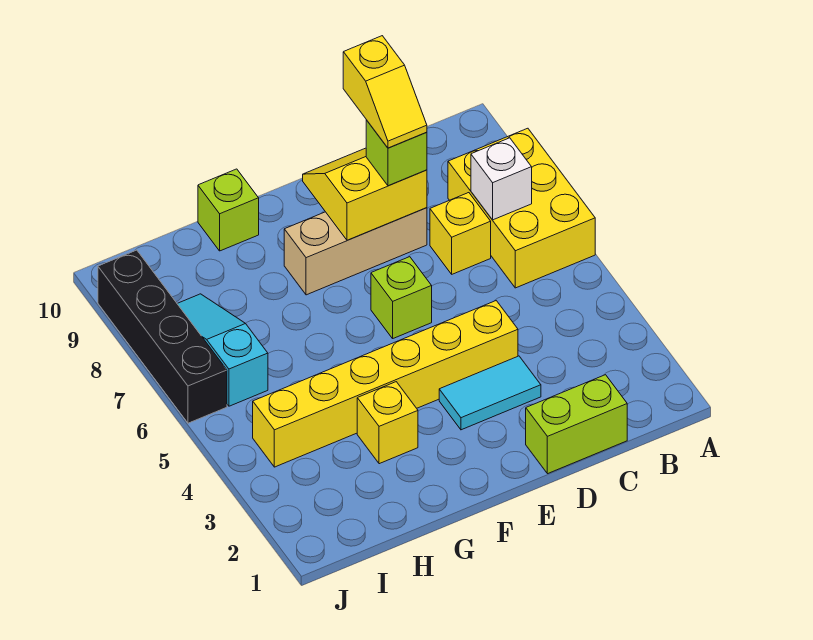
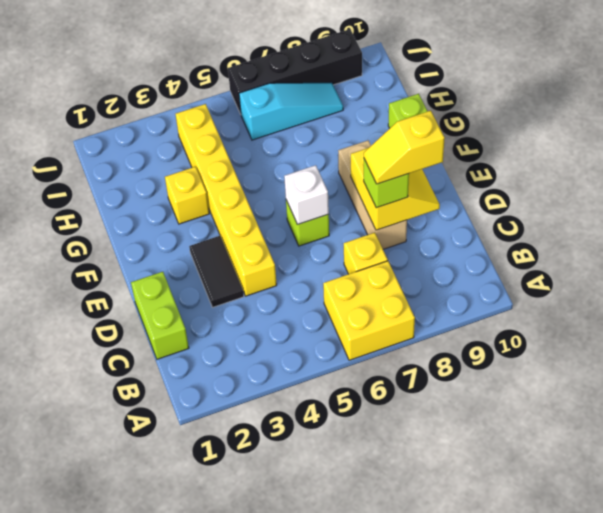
yellow 2x3 brick [448,128,595,288] -> yellow 2x2 brick [323,261,415,360]
white 1x1 brick [471,138,532,220] -> white 1x1 brick moved to [284,165,329,225]
cyan 1x2 tile [439,356,541,430] -> black 1x2 tile [189,236,244,307]

